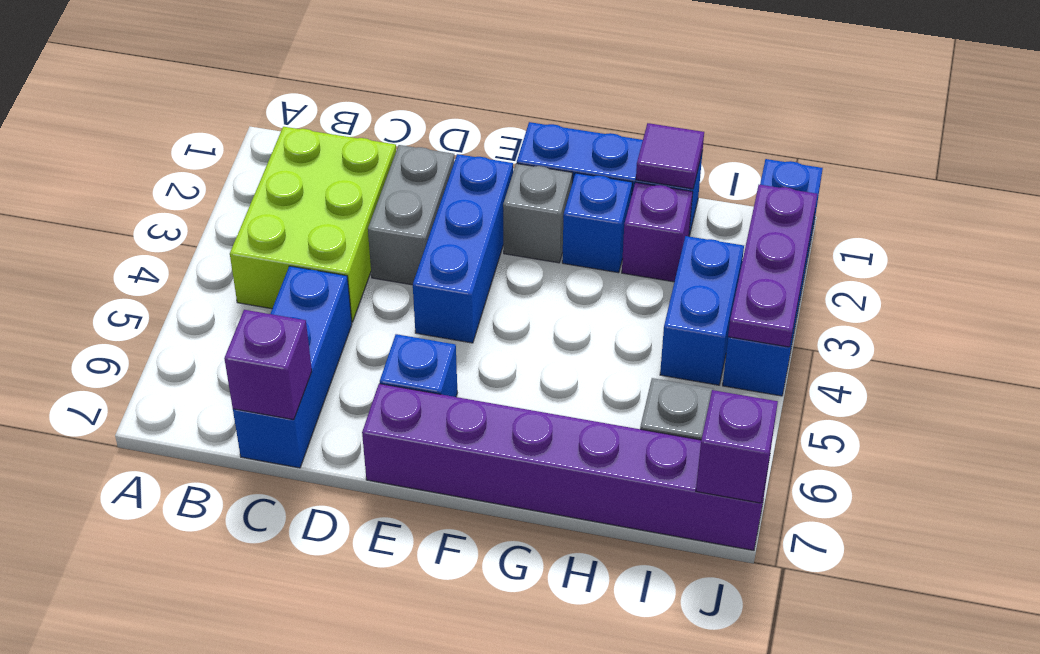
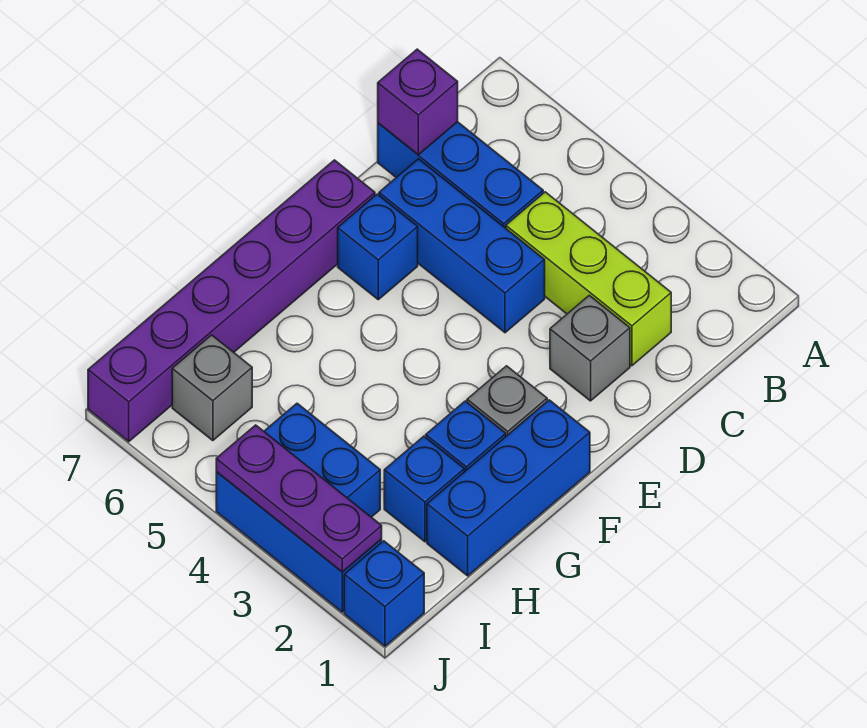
lime 2x3 brick [230,127,396,322] -> lime 1x3 brick [506,192,671,366]
grey 1x2 brick [368,145,455,285] -> grey 1x1 brick [550,295,630,401]
blue 1x3 brick [413,154,513,343] -> blue 1x3 brick moved to [379,159,545,333]
purple 1x1 tile [636,123,704,189] -> none
purple 1x1 brick [622,183,693,282] -> blue 1x1 brick [384,436,464,542]
purple 1x1 brick [696,390,778,503] -> none

